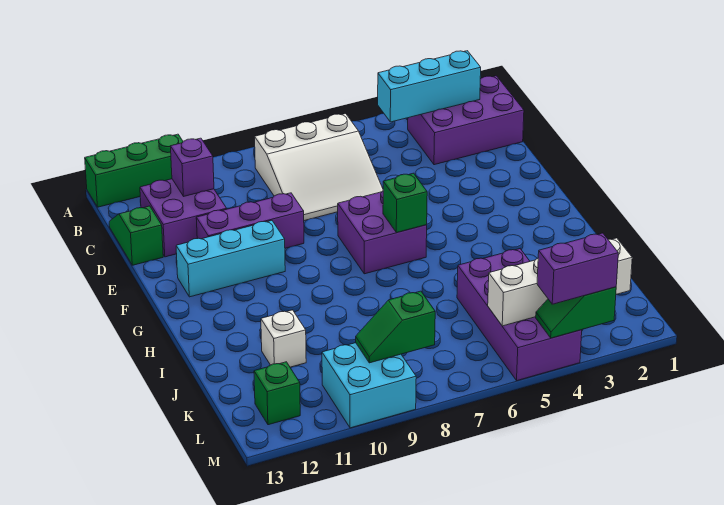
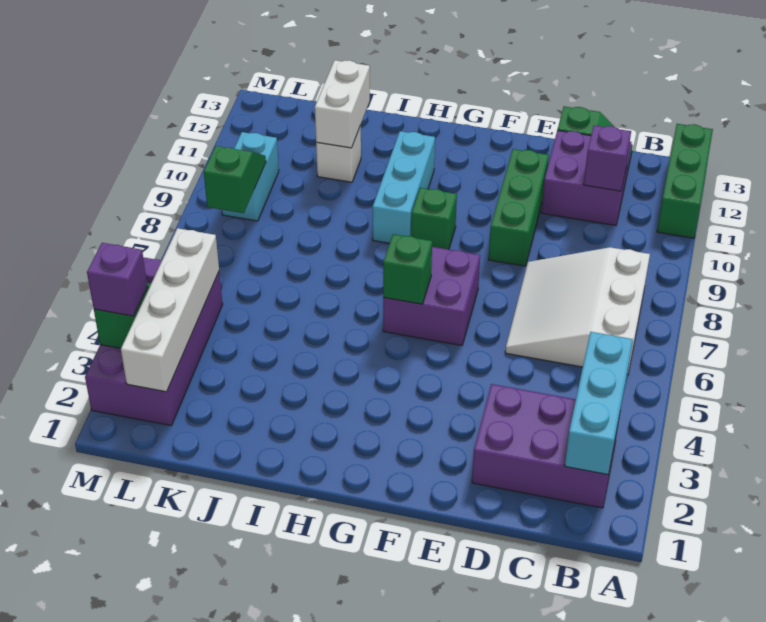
purple 2x3 brick [408,76,524,165] -> purple 2x3 brick turned to [472,384,620,508]
purple 1x3 brick [196,193,304,248] -> green 1x3 brick [488,149,549,266]
cyan 1x3 brick [176,221,285,297] -> cyan 1x3 brick moved to [373,131,435,243]
purple 2x4 brick [457,249,582,381] -> purple 2x4 brick turned to [85,257,223,426]
none -> white 1x2 brick [315,60,370,148]
cyan 2x2 brick [322,343,416,428] -> cyan 1x2 brick [222,132,279,221]
green 1x1 brick [254,362,300,425] -> green 1x1 brick moved to [411,188,457,250]
purple 1x2 brick [537,233,618,304] -> purple 1x1 brick [87,243,148,316]

